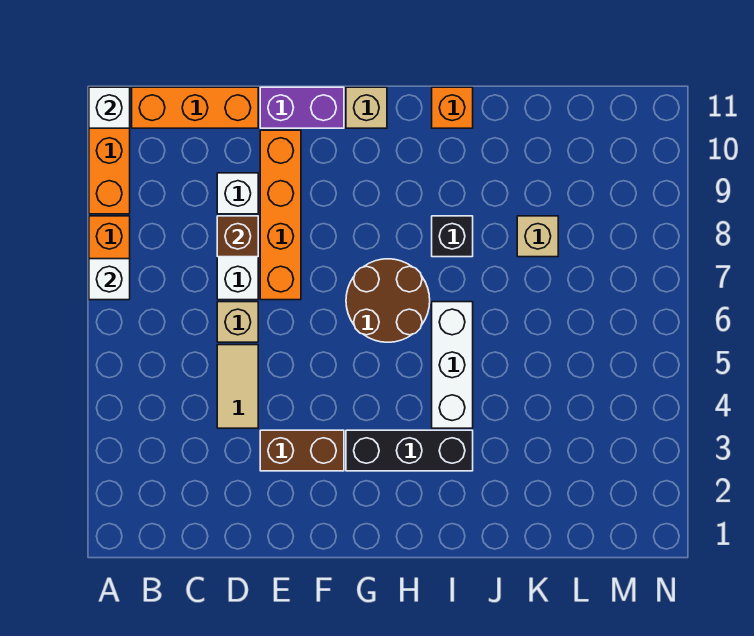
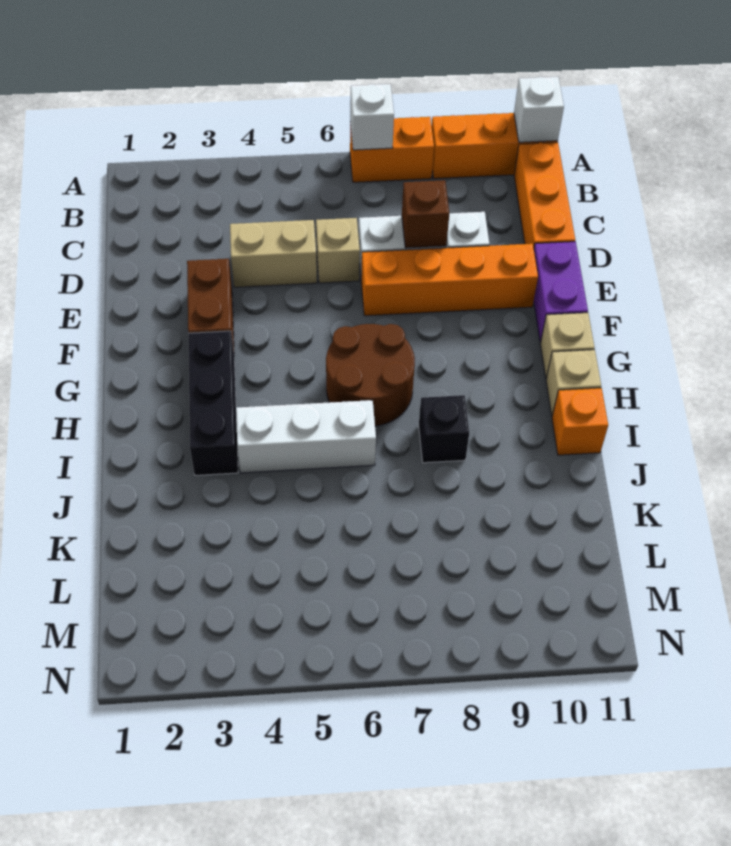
tan 1x2 tile [217,345,258,428] -> tan 1x2 brick [230,220,317,287]
tan 1x1 brick [517,216,558,257] -> tan 1x1 brick moved to [546,350,601,416]

